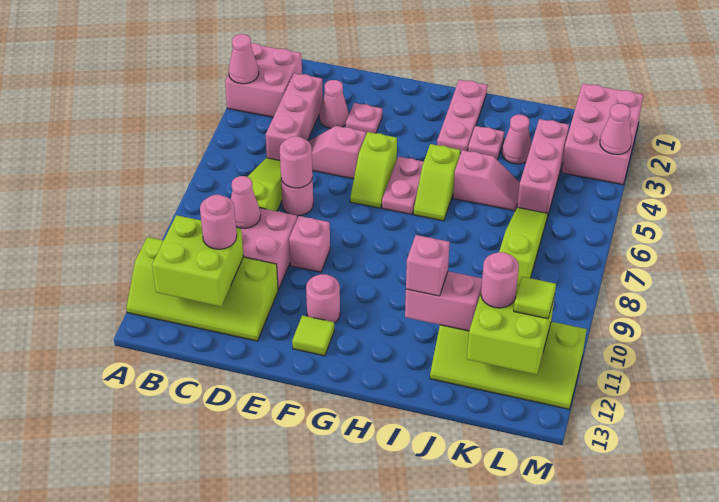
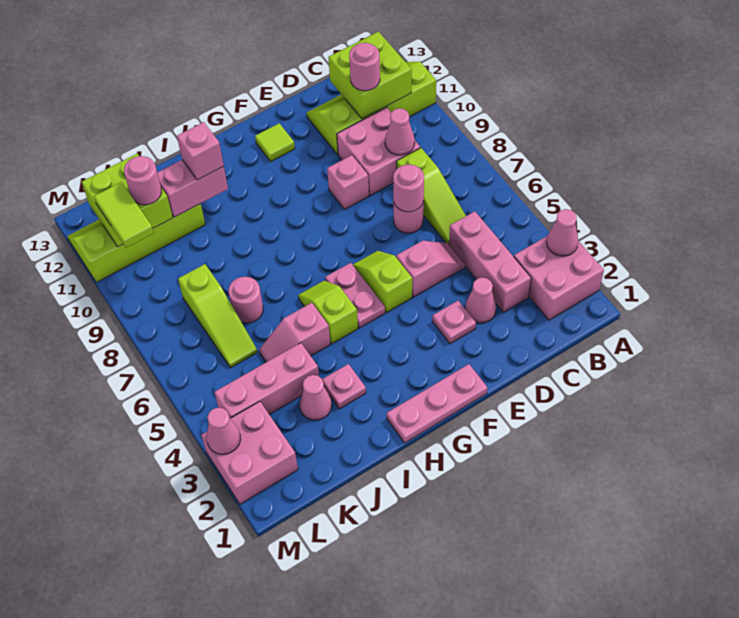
pink 1x1 round brick [306,274,340,323] -> pink 1x1 round brick moved to [228,277,263,323]
pink 1x3 plate [437,80,487,153] -> pink 1x3 plate turned to [387,364,487,443]
pink 1x3 brick [517,119,569,214] -> pink 1x3 brick turned to [215,343,319,418]
pink 2x3 brick [562,83,643,185] -> pink 2x2 brick [201,402,298,504]
lime 1x1 tile [514,277,556,319] -> lime 1x2 tile [94,182,154,248]

